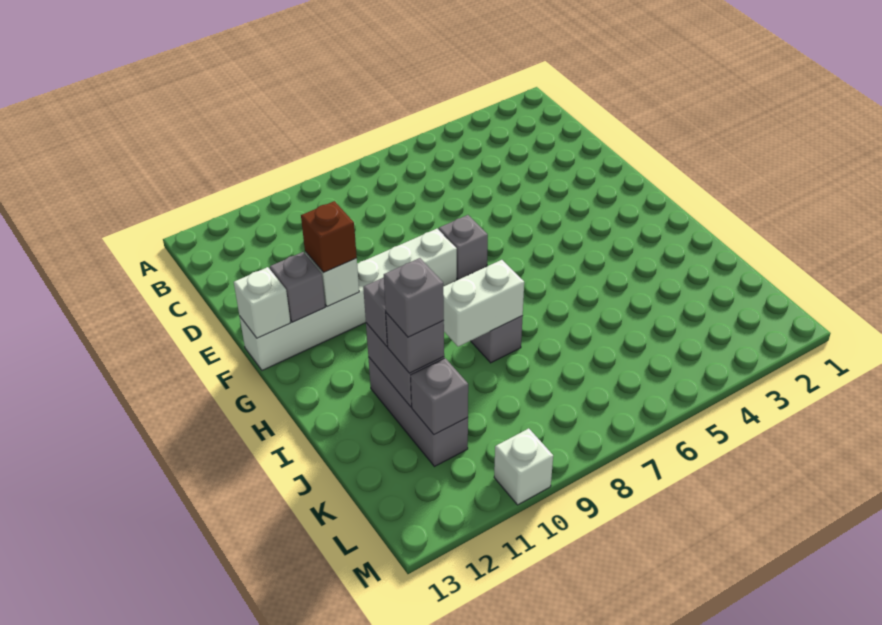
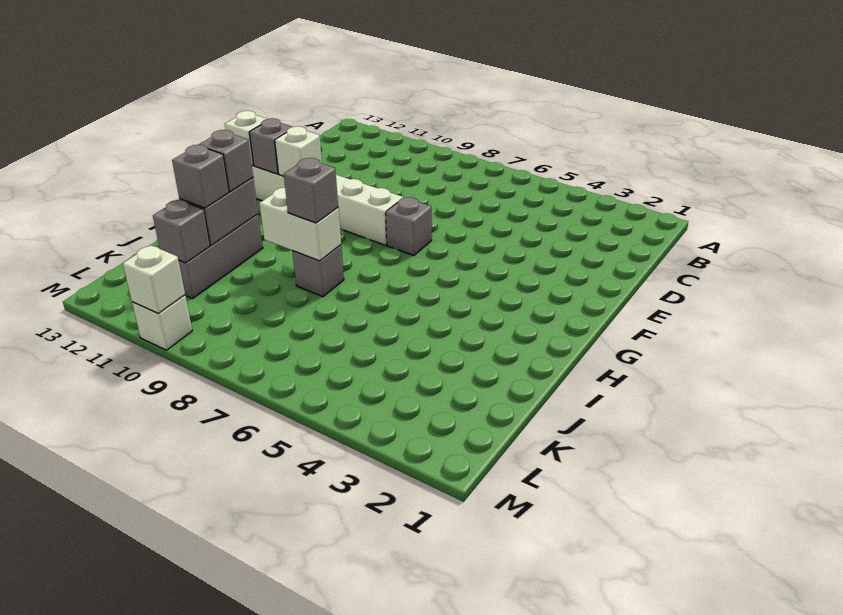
brown 1x1 brick [301,201,357,273] -> none
grey 1x1 brick [384,258,444,337] -> grey 1x1 brick moved to [284,158,338,223]
none -> white 1x1 brick [123,245,185,314]

